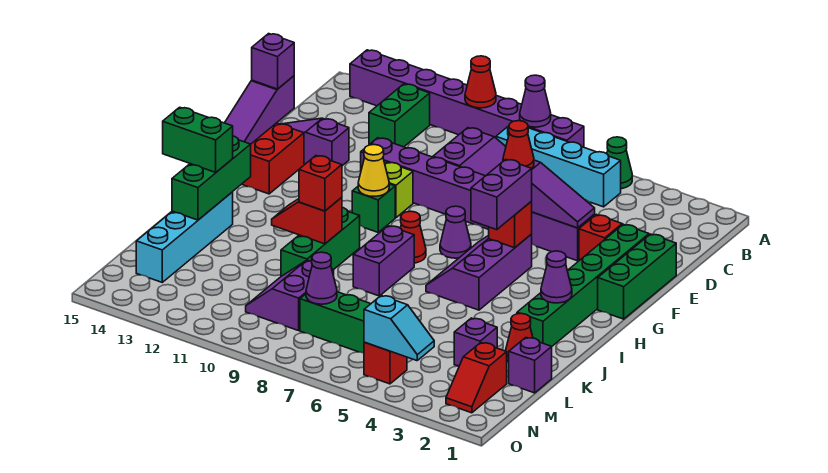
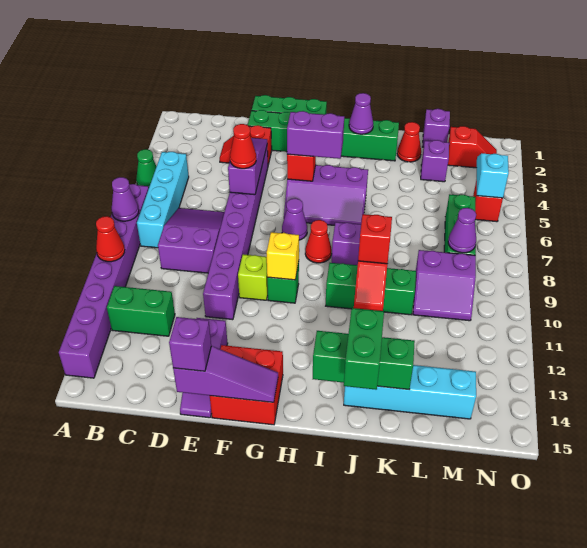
yellow 1x1 cone [358,145,389,196] -> yellow 1x1 brick [267,232,299,280]

